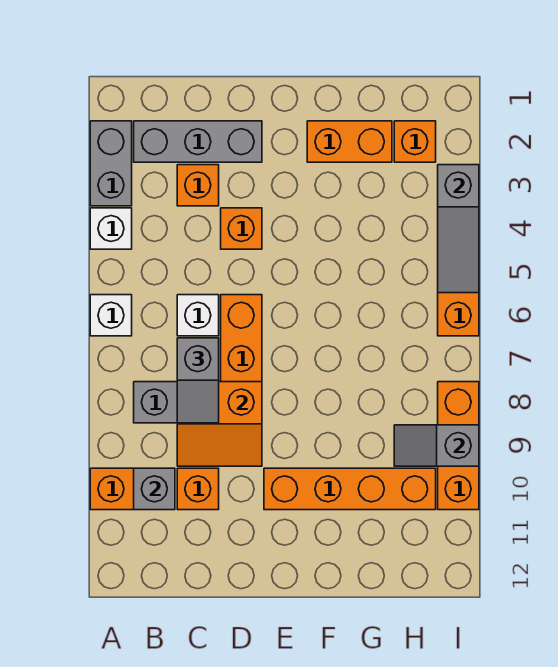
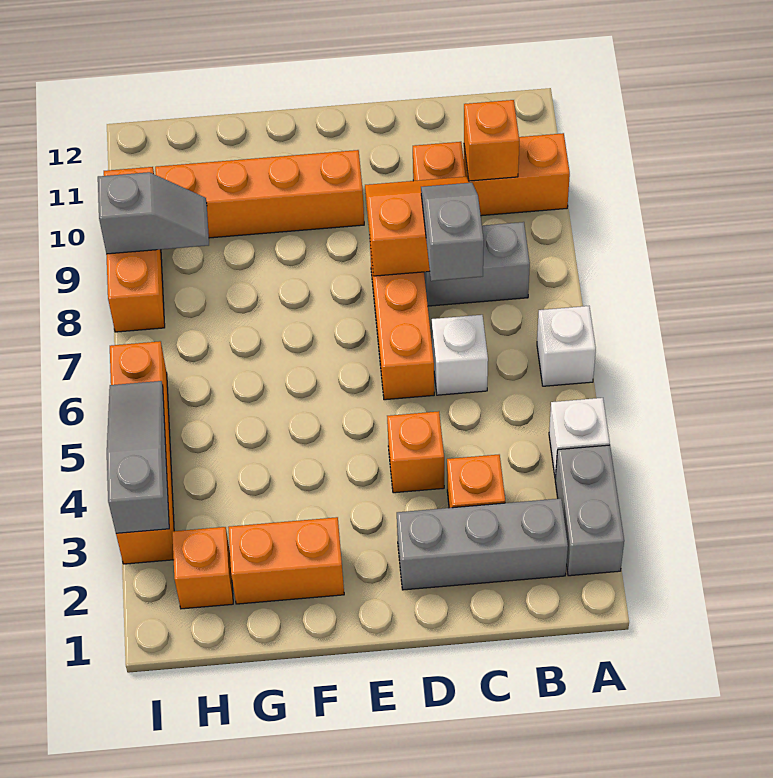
grey 1x1 brick [134,468,175,510] -> orange 1x1 brick [464,100,519,181]

